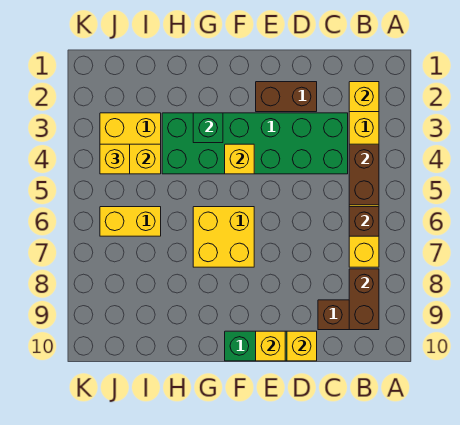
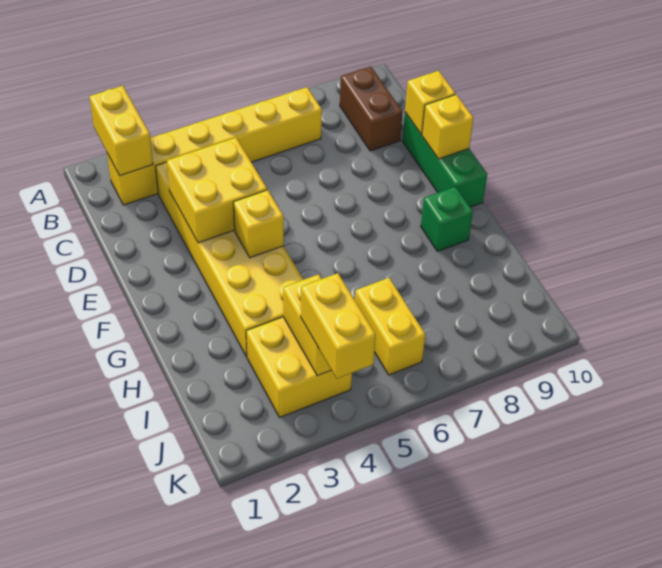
yellow 1x1 brick [349,82,379,112] -> yellow 1x2 brick [89,86,153,176]
brown 1x2 brick [349,144,379,205] -> none
brown 1x1 brick [349,207,379,236] -> none
brown 1x2 brick [349,269,379,330] -> none
green 2x6 brick [162,113,348,174] -> yellow 2x6 brick [156,162,303,357]
brown 1x2 brick [256,82,317,112] -> none
yellow 2x2 brick [193,207,254,267] -> yellow 2x2 brick moved to [167,138,267,243]
green 1x1 brick [193,113,223,143] -> green 1x1 brick moved to [421,187,473,251]
yellow 1x1 brick [100,144,130,174] -> yellow 1x2 brick [301,273,376,379]

